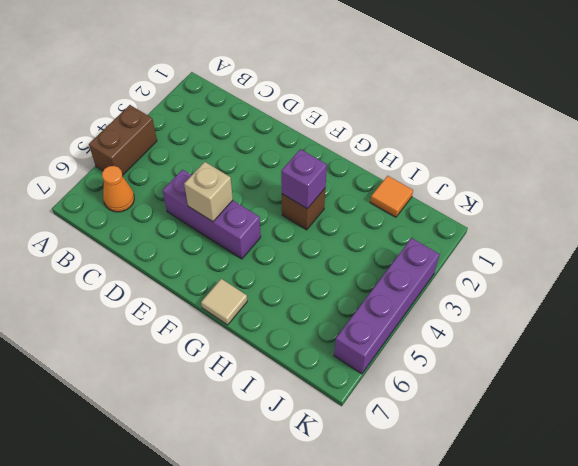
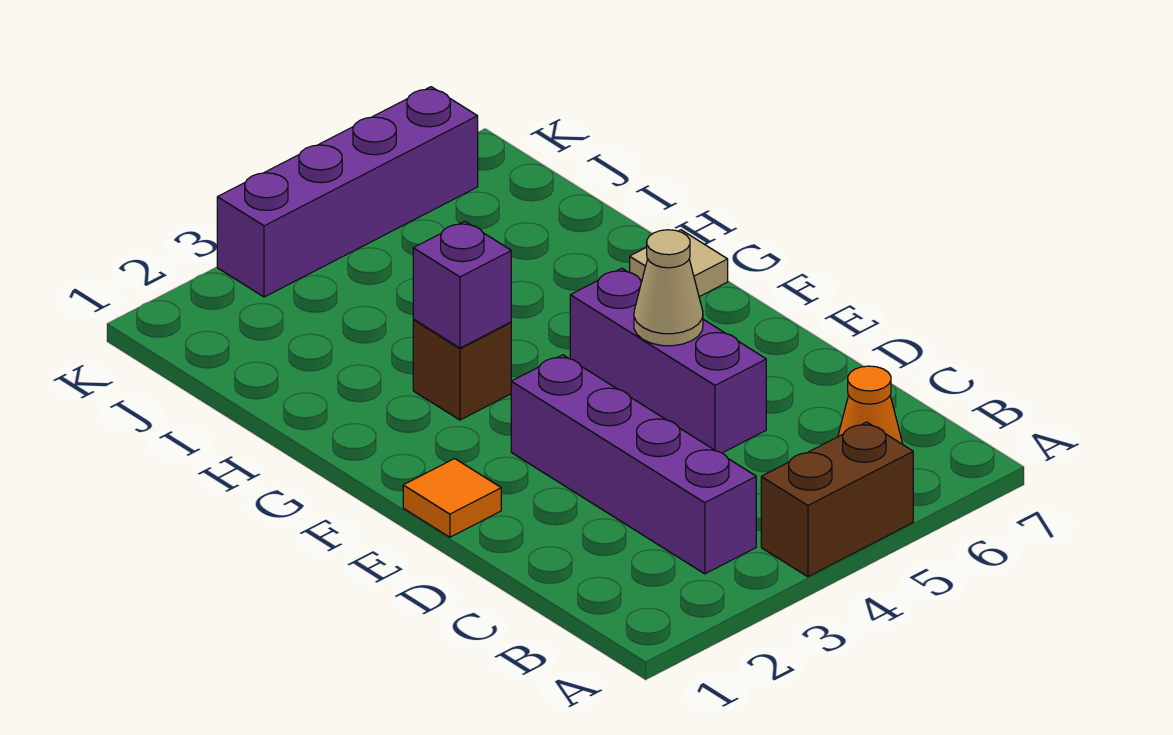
none -> purple 1x4 brick [511,355,756,574]
tan 1x1 brick [184,162,233,222] -> tan 1x1 cone [634,230,703,346]
orange 1x1 tile [370,176,413,217] -> orange 1x1 tile moved to [403,459,501,537]

